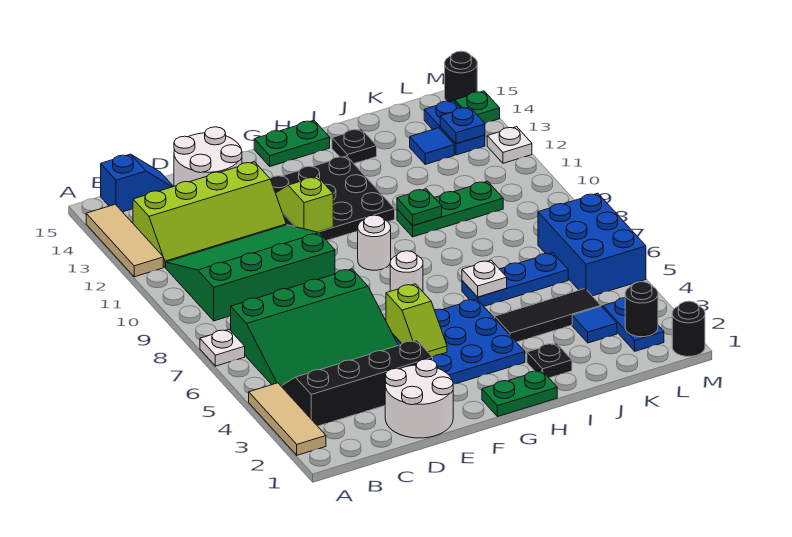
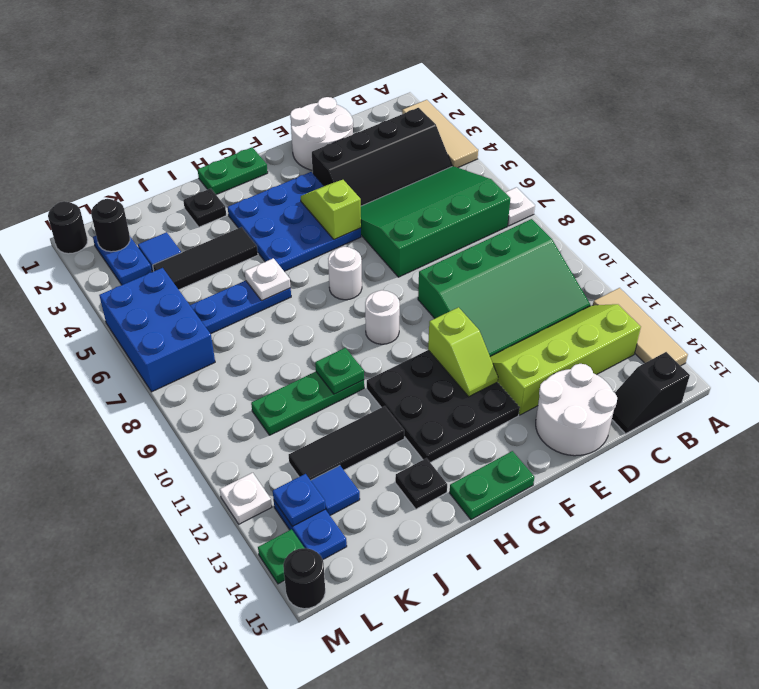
blue 1x2 slope [101,154,174,212] -> black 1x2 slope [612,352,690,434]
none -> black 1x3 tile [289,406,404,480]

